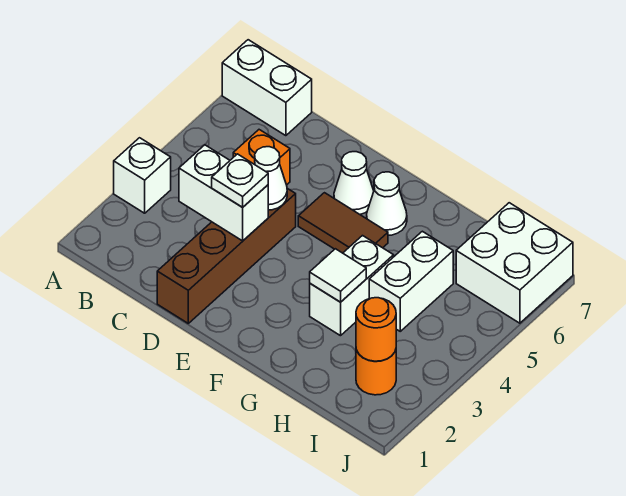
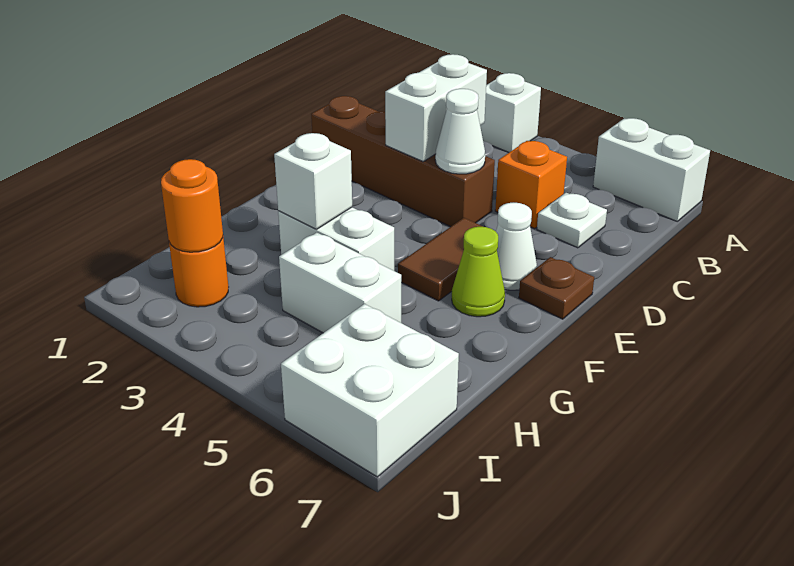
white 1x2 brick [222,40,312,136] -> white 1x2 brick turned to [593,118,710,221]
white 1x1 plate [212,154,268,207] -> white 1x1 plate moved to [537,193,607,248]
none -> brown 1x1 plate [519,257,594,319]
white 1x1 cone [367,172,407,235] -> lime 1x1 cone [452,227,505,317]
white 1x1 tile [310,249,366,302] -> white 1x1 brick [274,133,352,229]

